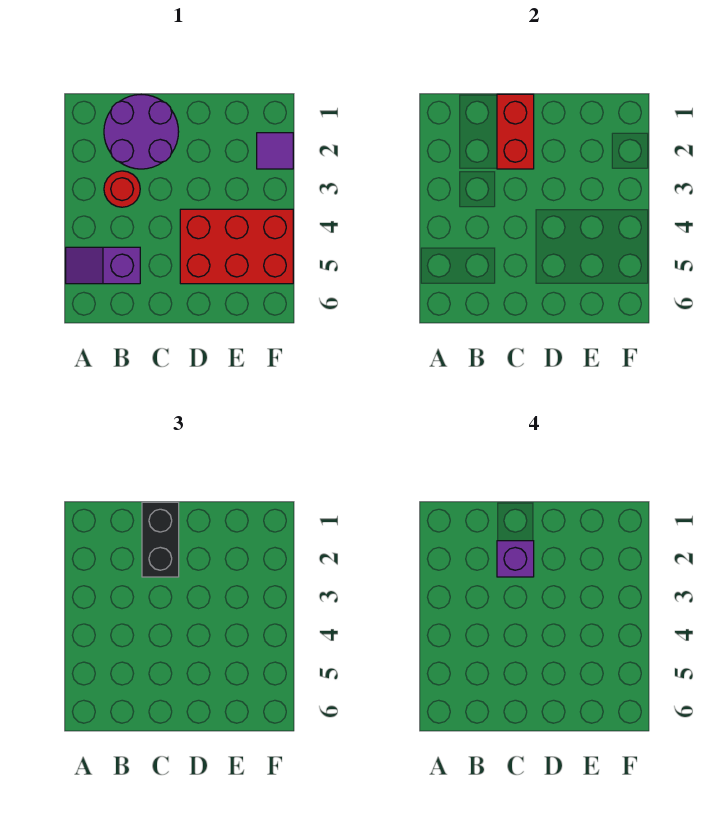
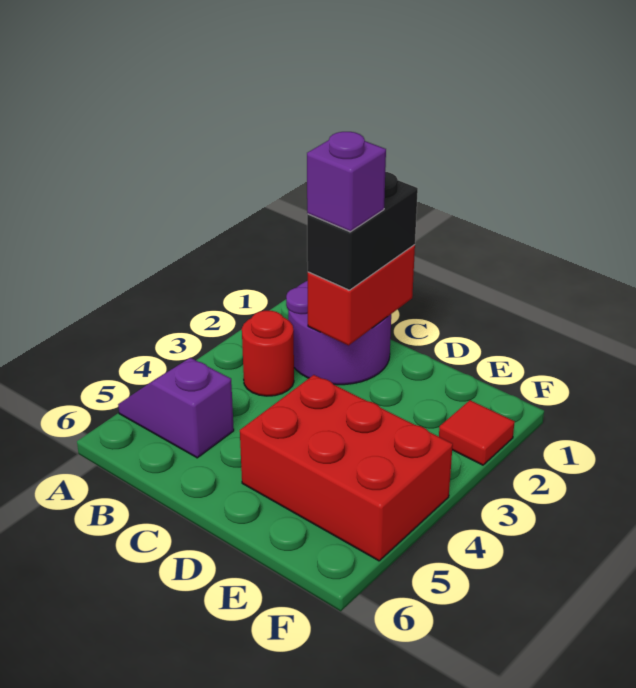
purple 1x1 tile [257,133,293,169] -> red 1x1 tile [439,400,515,465]

